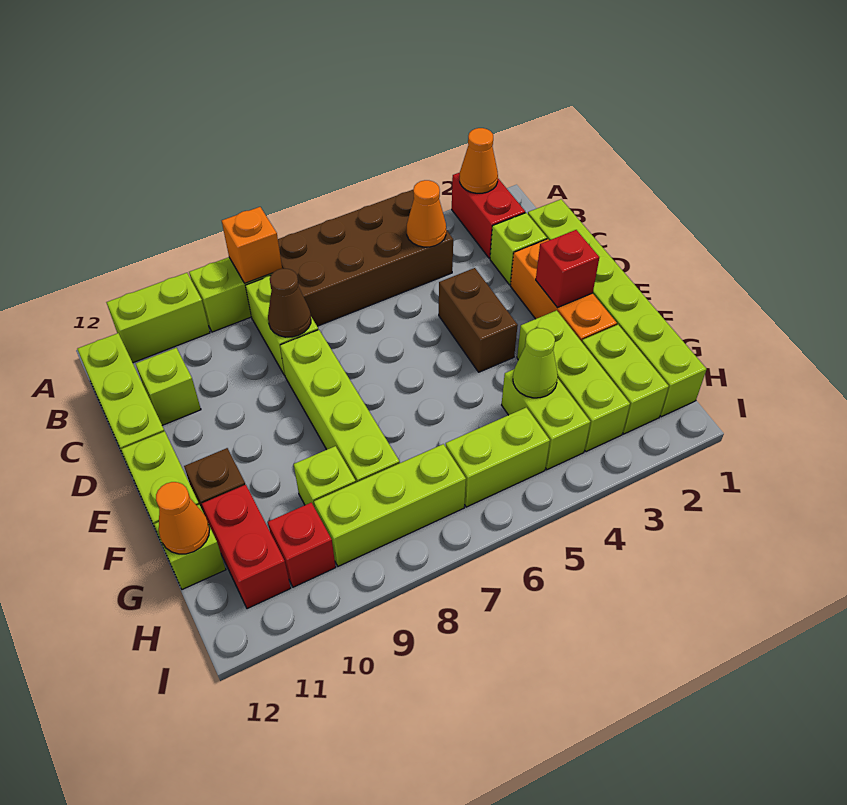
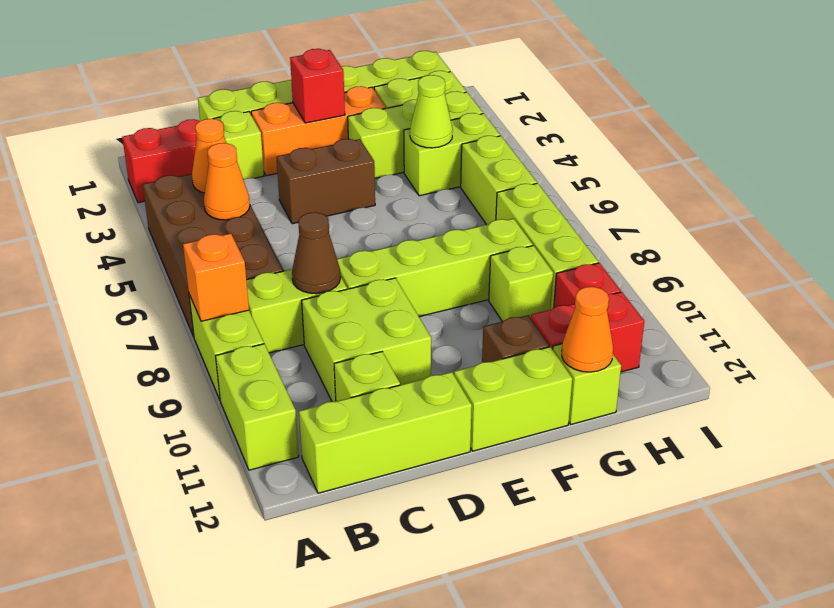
orange 1x1 cone [460,128,498,193] -> orange 1x1 cone moved to [204,143,250,220]
none -> lime 2x2 brick [302,278,431,402]

